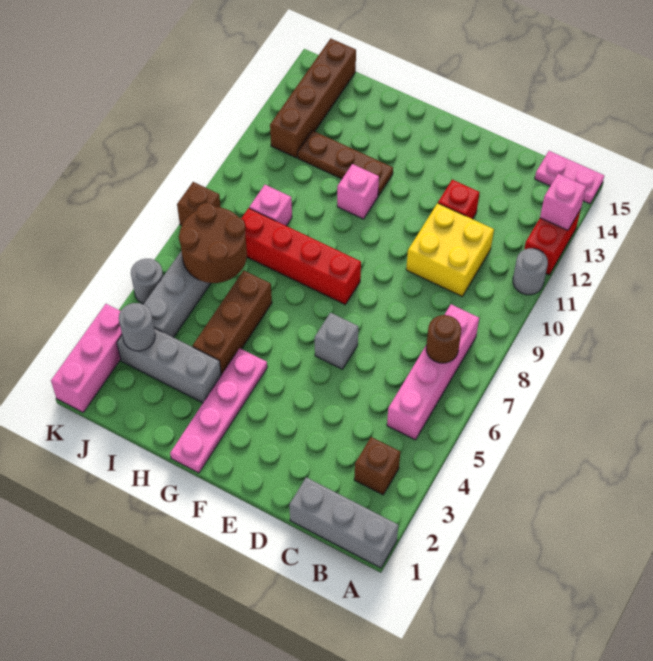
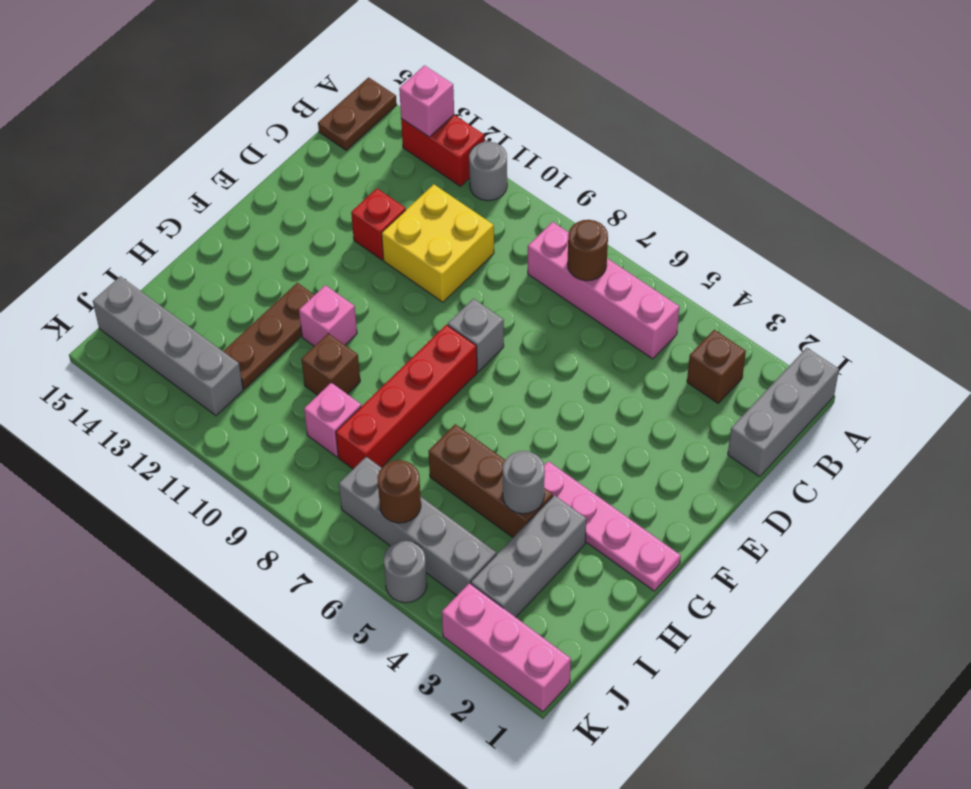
pink 1x2 plate [535,151,604,204] -> brown 1x2 plate [318,77,397,150]
grey 1x1 brick [315,313,358,369] -> grey 1x1 brick moved to [448,299,504,372]
brown 2x2 round brick [179,203,247,283] -> brown 1x1 round brick [378,460,421,523]
grey 1x1 round brick [119,303,155,351] -> grey 1x1 round brick moved to [503,451,545,514]
brown 1x4 brick [270,39,356,158] -> grey 1x4 brick [93,276,243,416]
brown 1x1 brick [177,182,221,226] -> brown 1x1 brick moved to [301,333,360,395]

